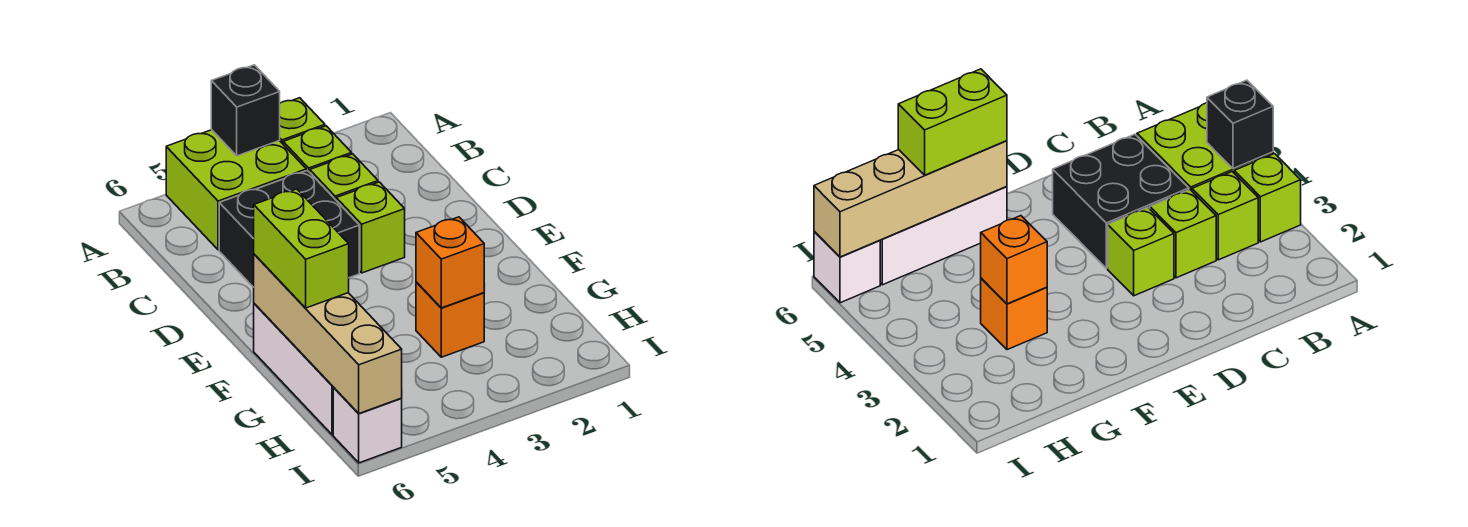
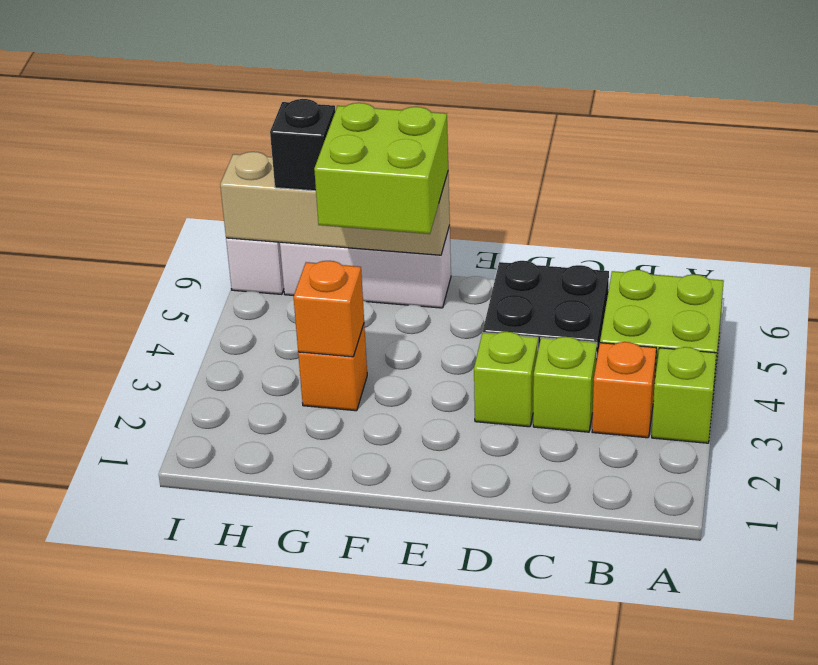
black 1x1 brick [211,65,280,156] -> black 1x1 brick moved to [270,99,335,191]
lime 1x1 brick [283,126,352,172] -> orange 1x1 brick [592,342,656,438]
lime 1x2 brick [254,189,349,308] -> lime 2x2 brick [314,103,448,234]

